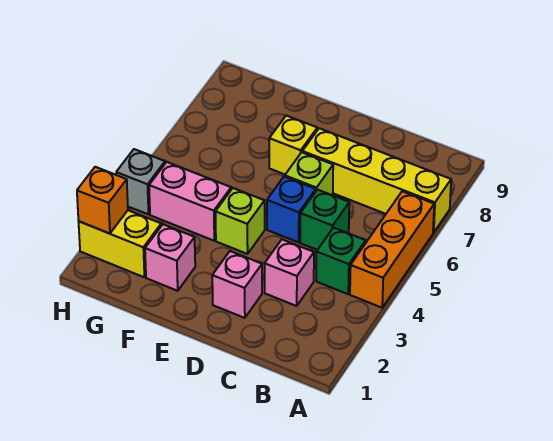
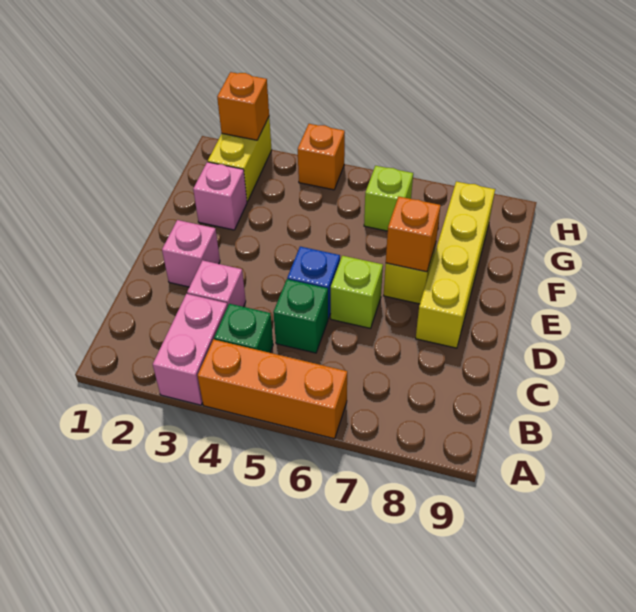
yellow 1x4 brick [302,128,451,232] -> yellow 1x4 brick moved to [416,182,495,348]
lime 1x1 brick [215,188,265,254] -> lime 1x1 brick moved to [364,166,413,231]
none -> orange 1x1 brick [386,197,441,272]
pink 1x2 brick [149,162,231,241] -> pink 1x2 brick moved to [153,294,228,405]
grey 1x1 brick [116,149,165,214] -> orange 1x1 brick [298,124,345,190]

